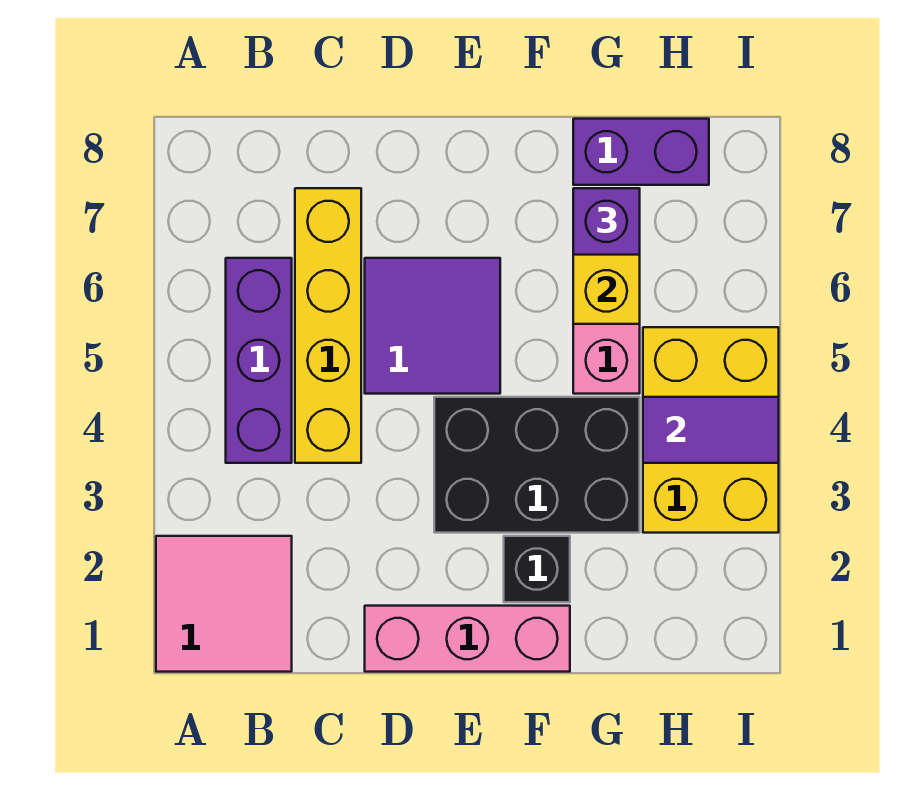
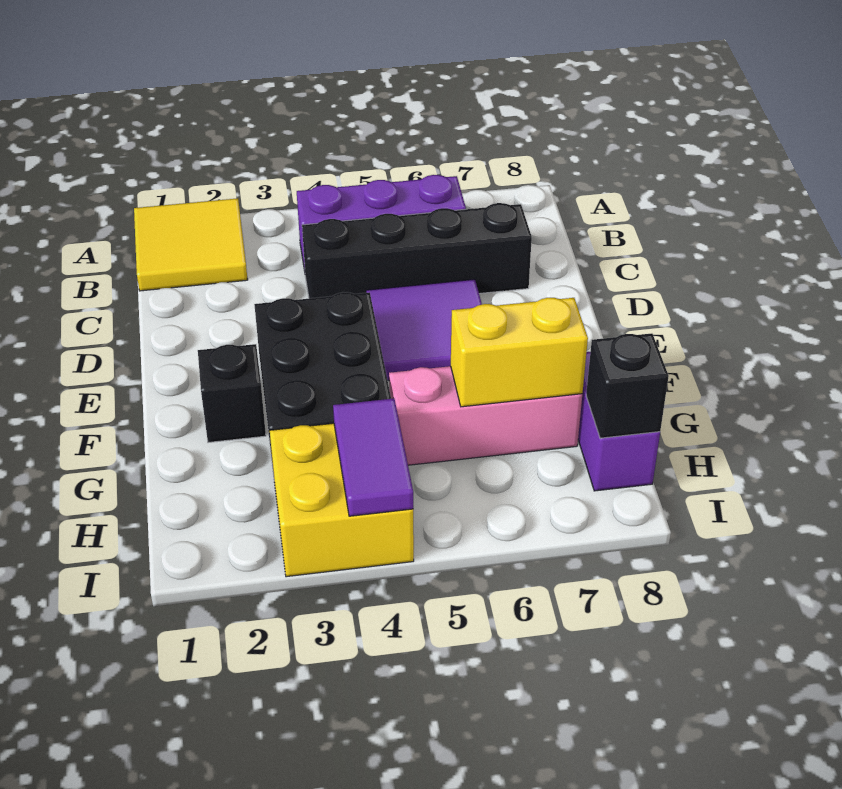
pink 2x2 tile [156,536,292,672] -> yellow 2x2 tile [134,198,248,291]
yellow 1x4 brick [295,188,361,463] -> black 1x4 brick [302,203,532,298]
pink 1x3 brick [365,606,570,672] -> none
purple 1x1 brick [573,188,640,255] -> none
yellow 2x3 brick [643,327,779,533] -> yellow 2x2 brick [270,423,414,577]
none -> black 1x1 brick [586,333,669,438]

